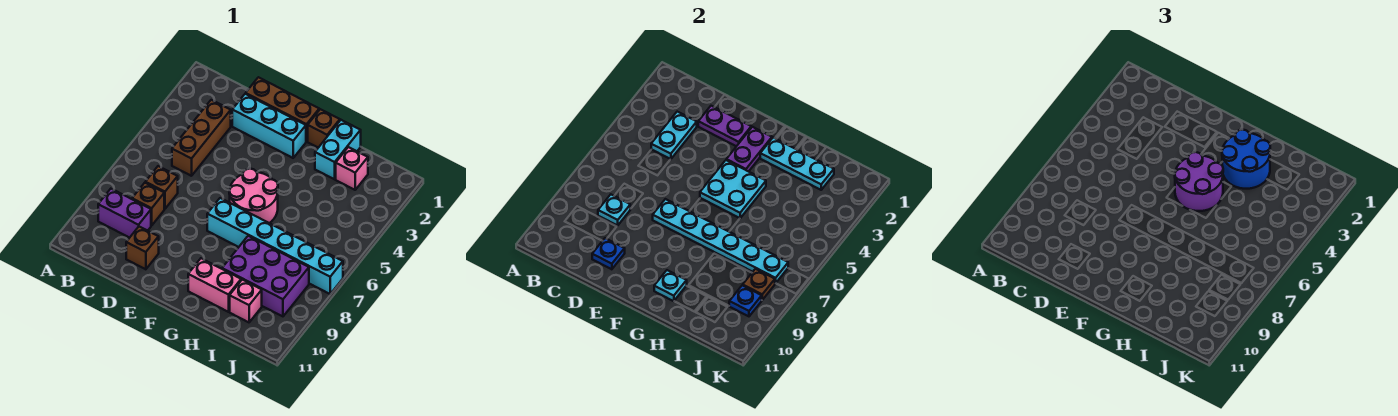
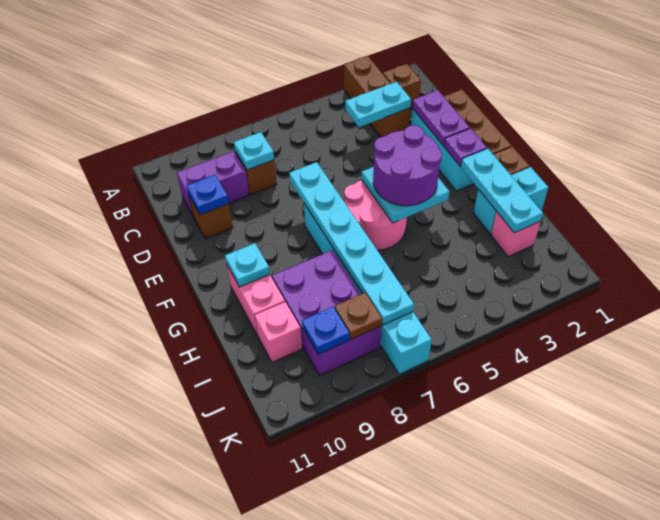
purple 1x2 brick [98,189,151,238] -> purple 1x2 brick turned to [177,151,249,216]
brown 1x3 brick [172,100,231,176] -> brown 1x3 brick turned to [344,56,410,137]
brown 1x1 brick [145,166,178,209] -> brown 1x1 brick moved to [383,64,421,109]
purple 1x2 plate [726,127,772,172] -> purple 1x1 plate [444,128,487,166]
blue 2x2 round brick [1222,130,1270,189] -> none

